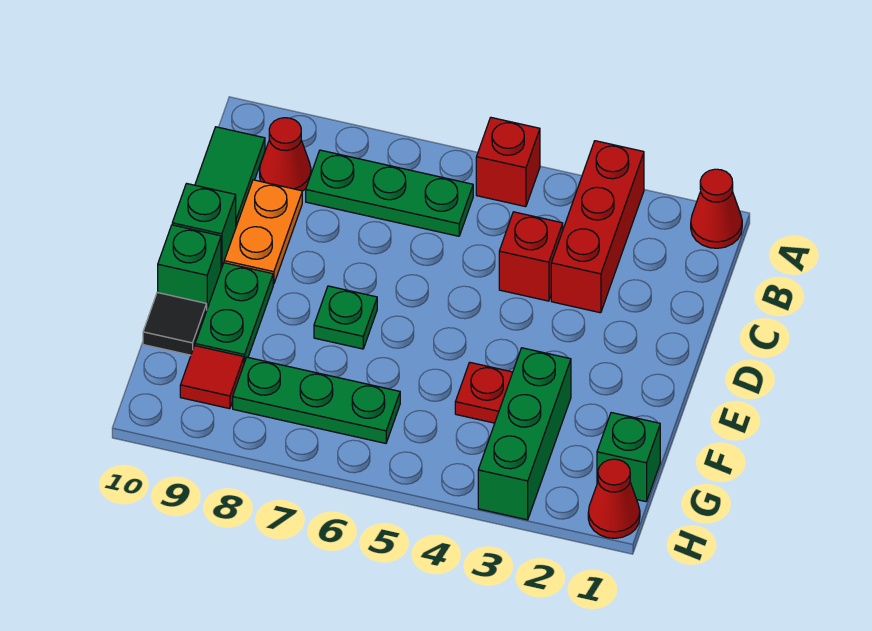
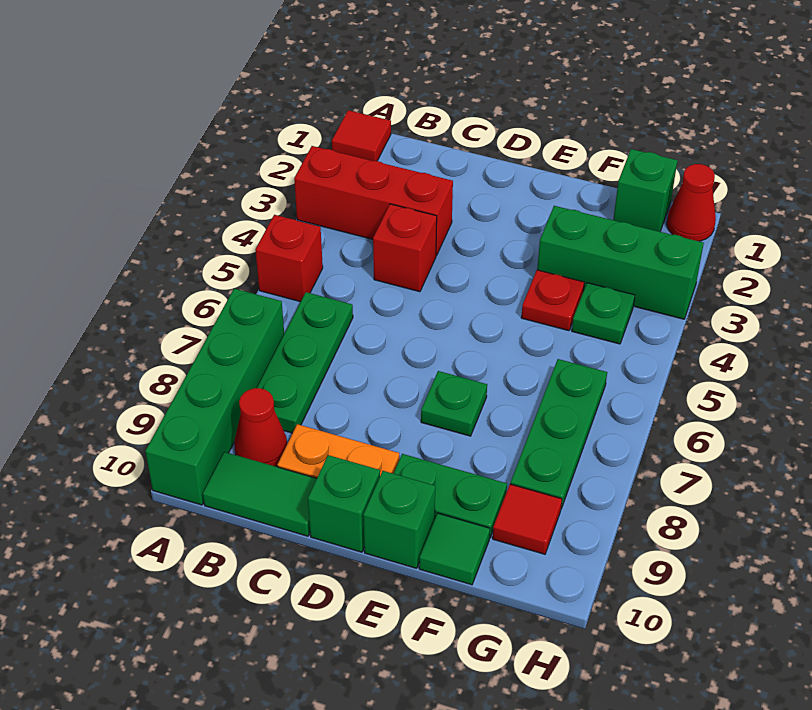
red 1x1 cone [691,169,742,248] -> red 1x1 tile [332,110,391,161]
none -> green 1x4 brick [145,289,284,505]
black 1x1 tile [143,292,207,355] -> green 1x1 tile [419,513,490,585]
none -> green 1x1 plate [572,283,635,344]

